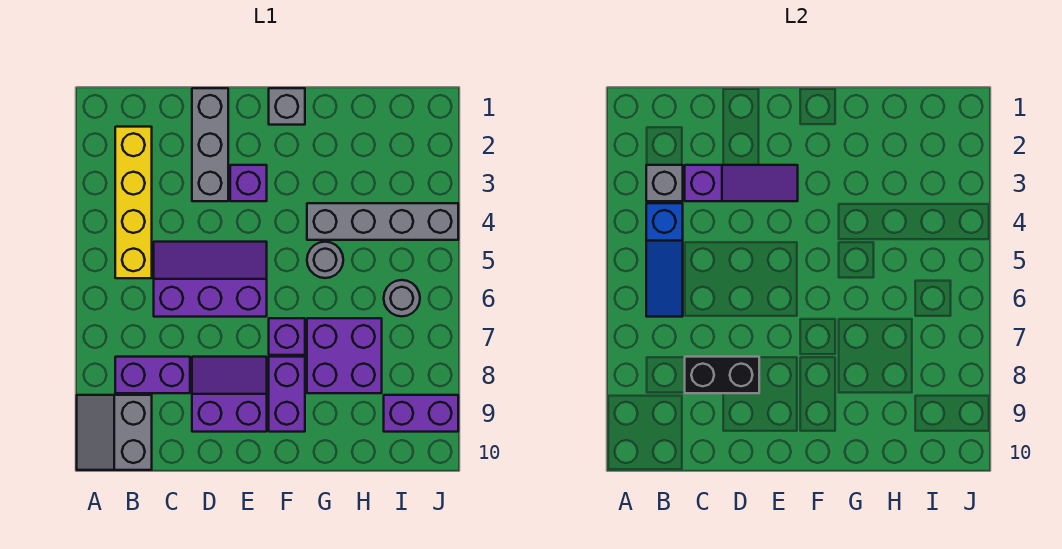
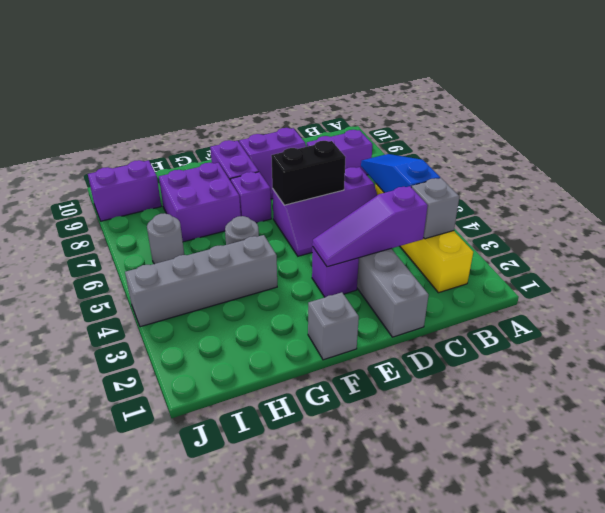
grey 2x2 slope [77,395,152,470] -> none
black 1x2 brick [685,357,759,393] -> black 1x2 brick moved to [271,141,346,205]

